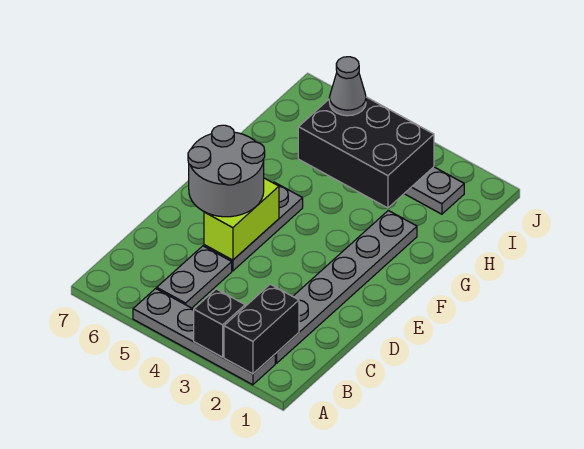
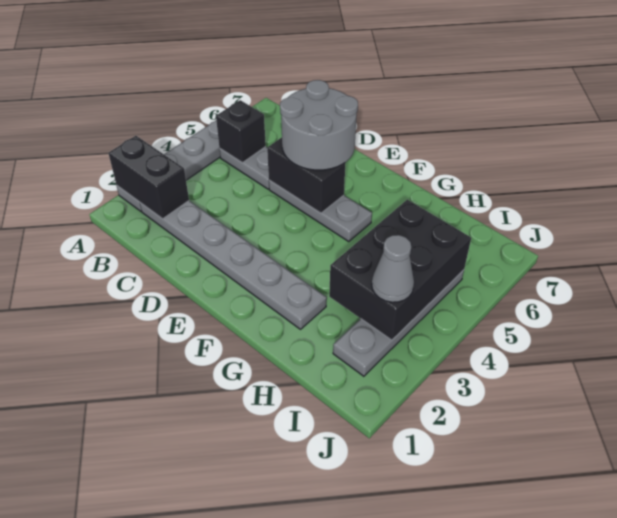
black 1x1 brick [194,289,245,357] -> black 1x1 brick moved to [216,100,266,163]
lime 1x2 brick [204,178,279,260] -> black 1x2 brick [267,137,345,213]
grey 1x1 cone [329,57,366,116] -> grey 1x1 cone moved to [372,235,414,302]

